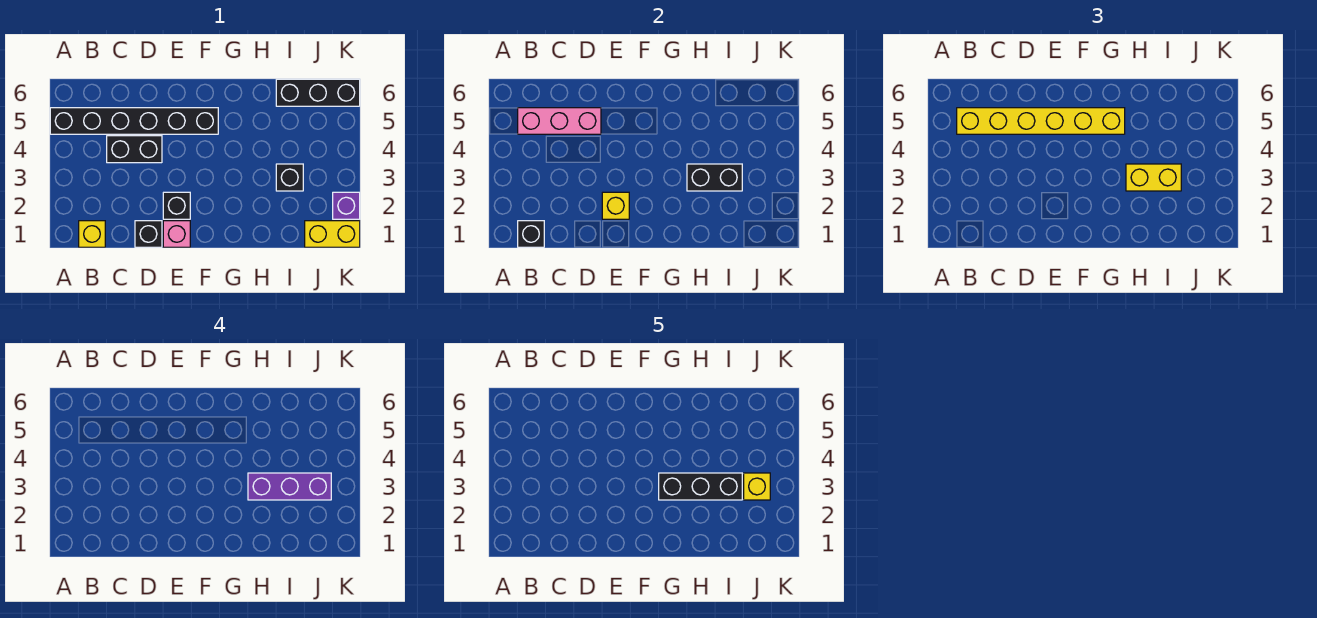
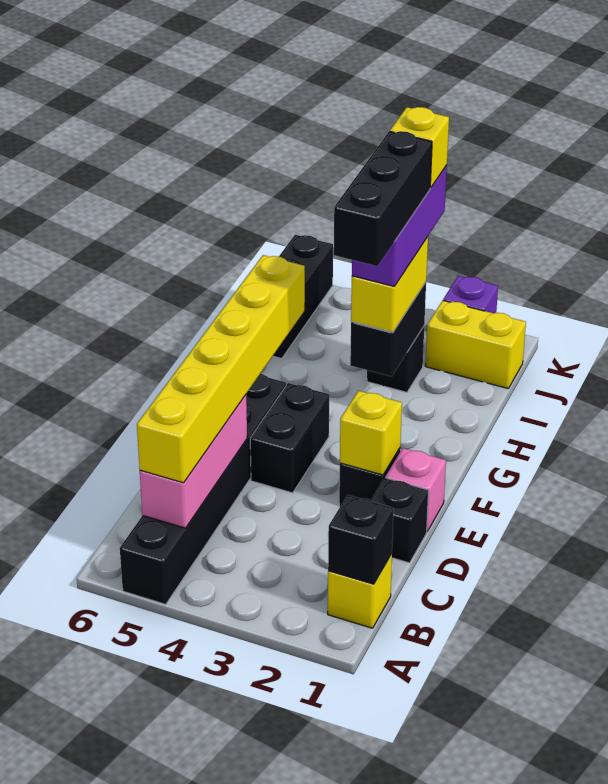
black 1x2 brick [107,136,162,163] -> black 1x2 brick moved to [250,383,329,493]
yellow 1x2 brick [305,221,360,247] -> yellow 1x2 brick turned to [425,301,526,388]

